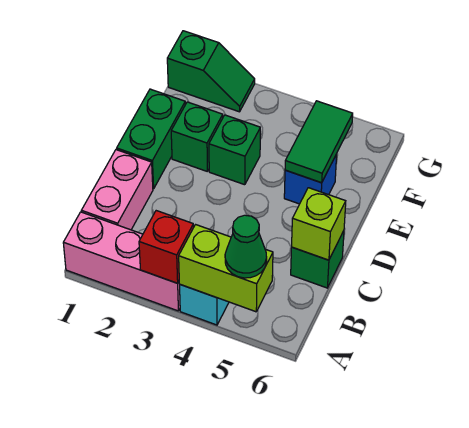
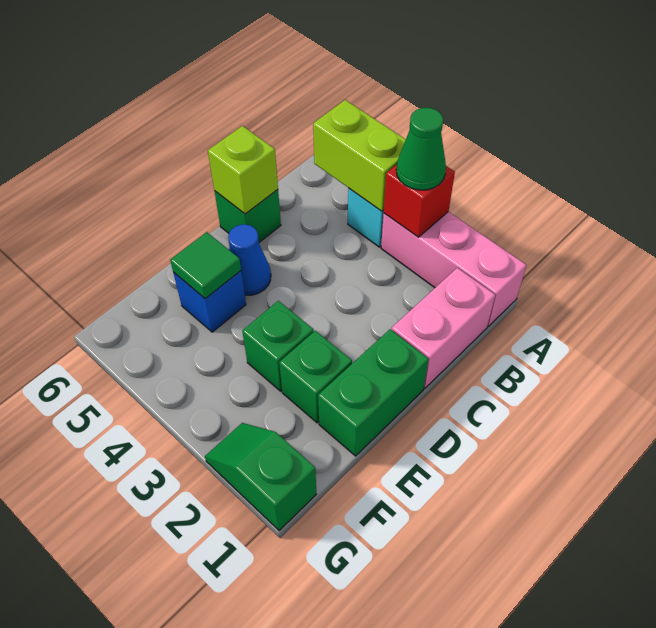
green 1x1 cone [225,215,267,278] -> green 1x1 cone moved to [396,108,446,190]
none -> blue 1x1 cone [228,224,271,295]
green 1x2 tile [285,101,353,183] -> green 1x1 tile [170,232,241,299]

